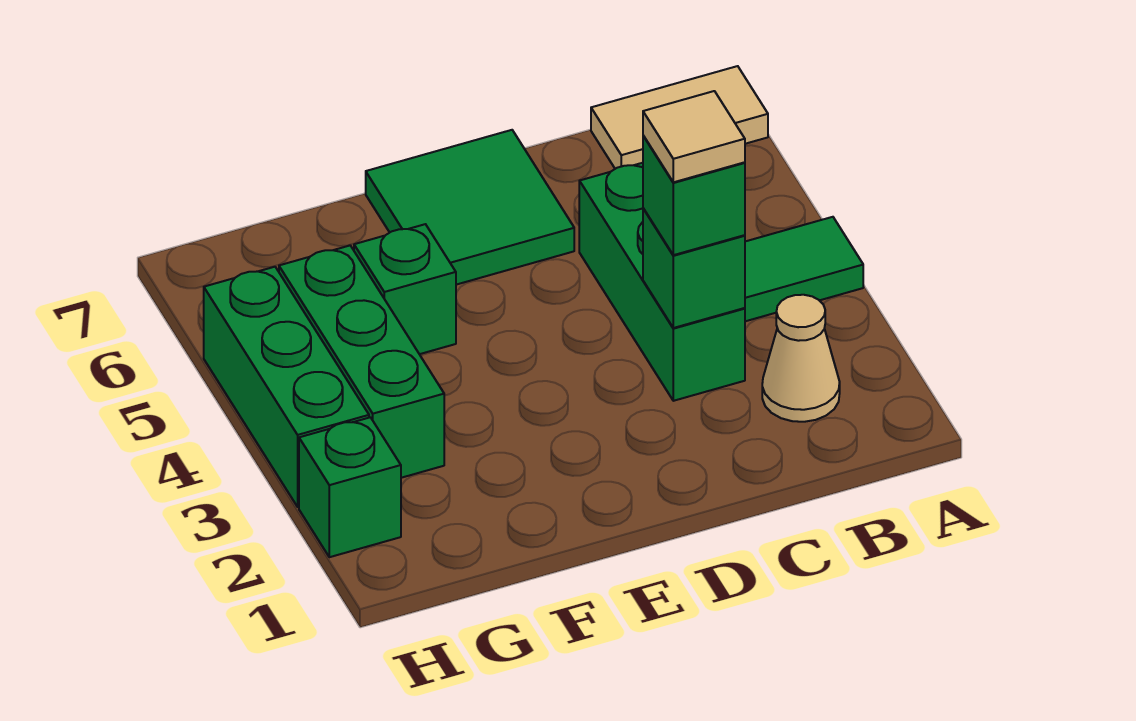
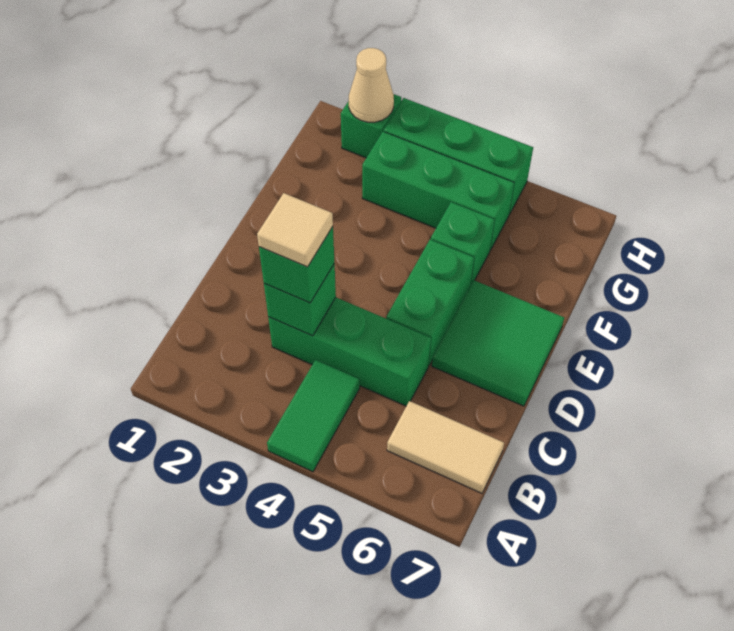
tan 1x2 tile [591,66,768,169] -> tan 1x2 tile turned to [387,401,504,493]
tan 1x1 cone [762,295,840,422] -> tan 1x1 cone moved to [349,48,394,122]
none -> green 1x2 brick [386,239,474,365]

